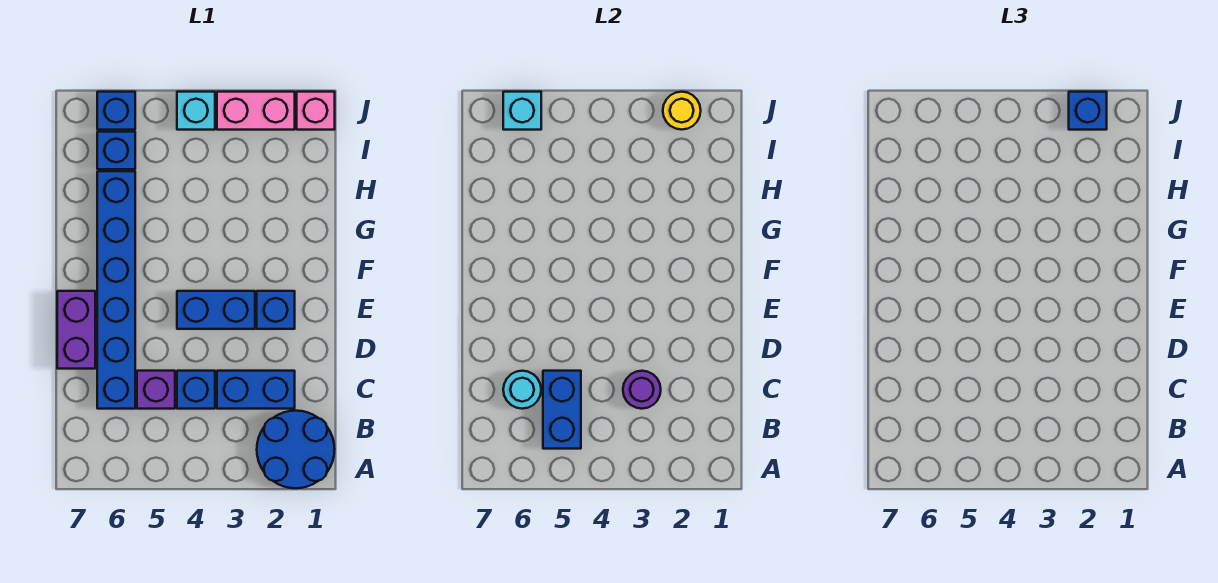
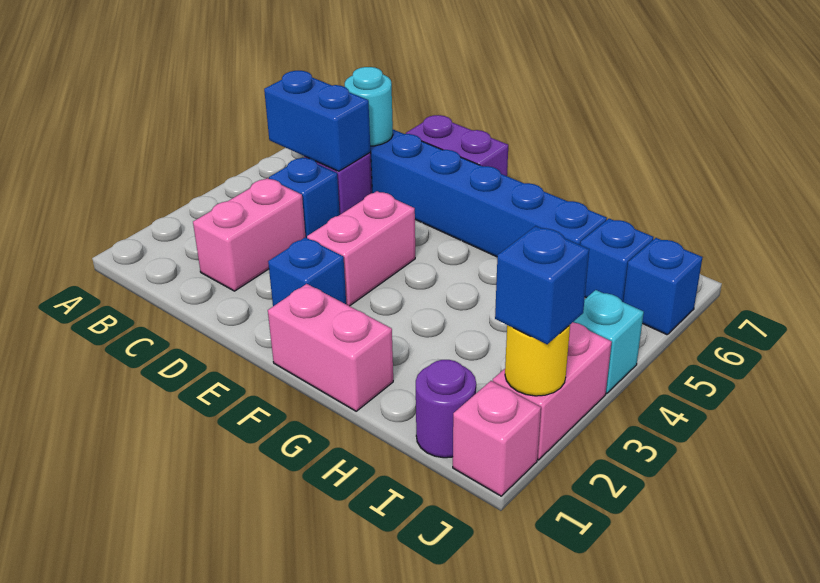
blue 2x2 round brick [257,411,335,488] -> none
blue 1x2 brick [217,371,295,409] -> pink 1x2 brick [193,178,305,291]
purple 1x1 round brick [623,371,661,409] -> purple 1x1 round brick moved to [416,360,476,458]
blue 1x2 brick [177,291,255,329] -> pink 1x2 brick [307,191,415,306]
none -> pink 1x2 brick [268,284,393,411]
cyan 1x1 brick [503,92,541,130] -> none

